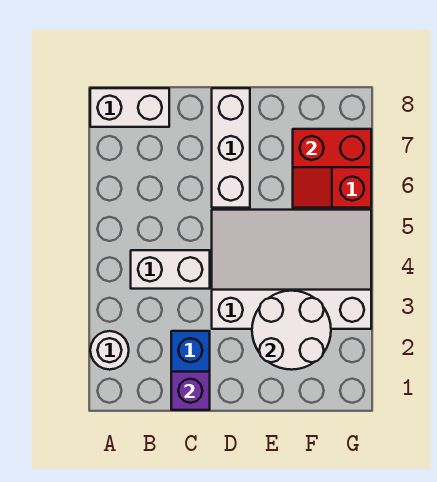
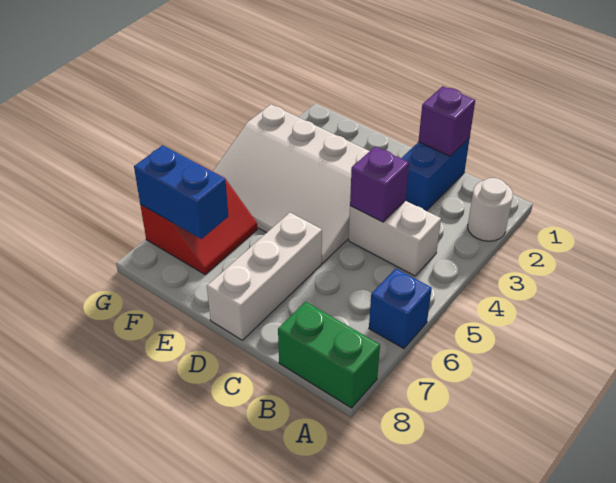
none -> blue 1x1 brick [369,268,432,349]
white 1x2 brick [90,88,169,127] -> green 1x2 brick [278,302,380,408]
none -> purple 1x1 brick [350,147,409,222]
white 2x2 round brick [252,291,331,370] -> none
red 1x2 brick [293,129,371,167] -> blue 1x2 brick [134,145,228,239]

